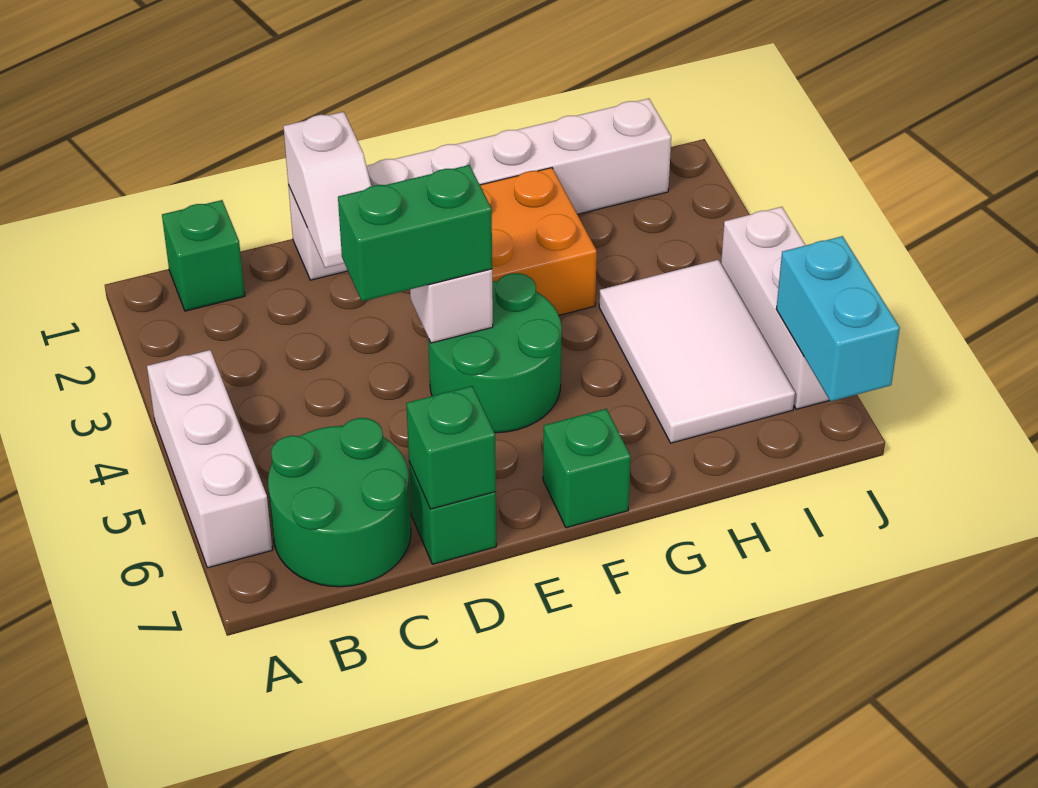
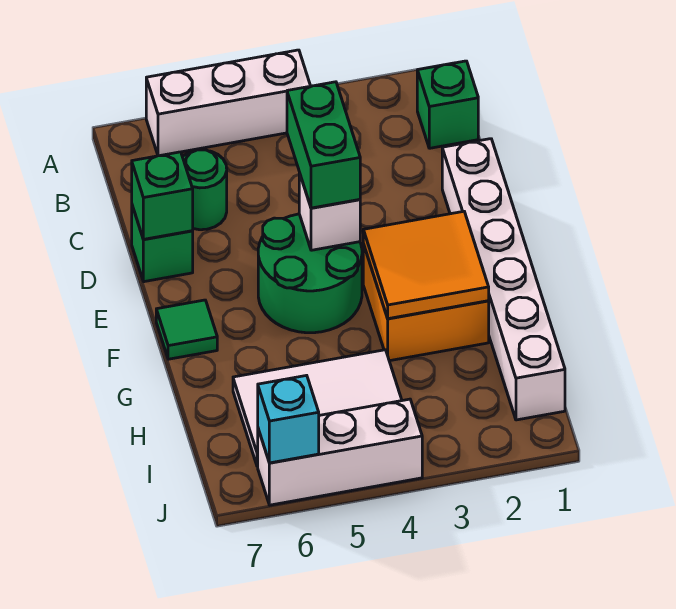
green 2x2 round brick [268,418,411,587] -> green 1x1 round brick [182,150,227,230]
white 1x2 slope [283,112,371,268] -> none
none -> orange 2x2 tile [363,211,489,319]
green 1x1 brick [543,409,631,528] -> green 1x1 tile [156,300,217,359]
cyan 1x2 brick [776,236,900,401] -> cyan 1x1 brick [258,375,319,463]

